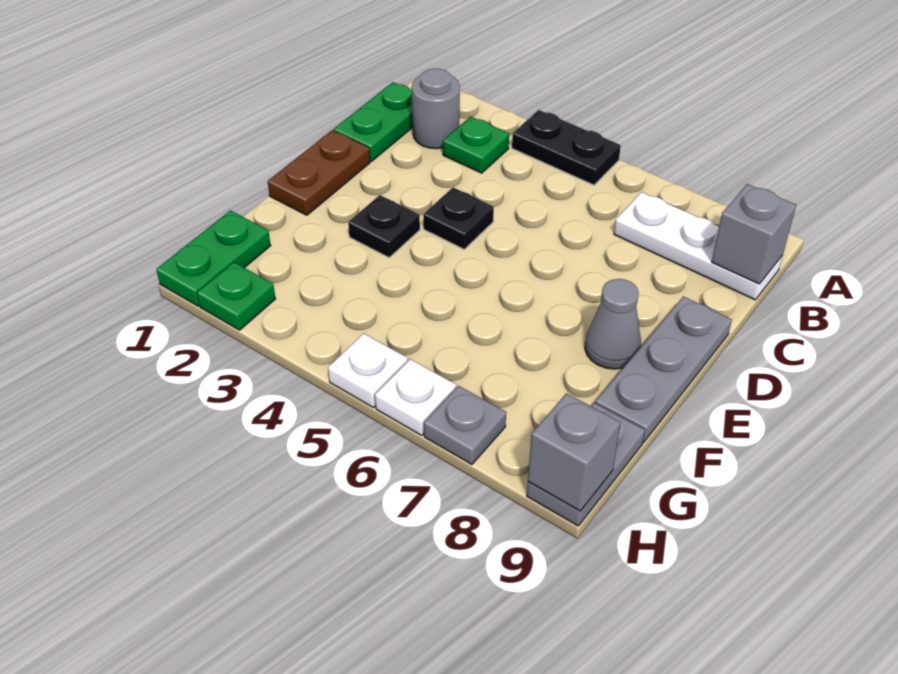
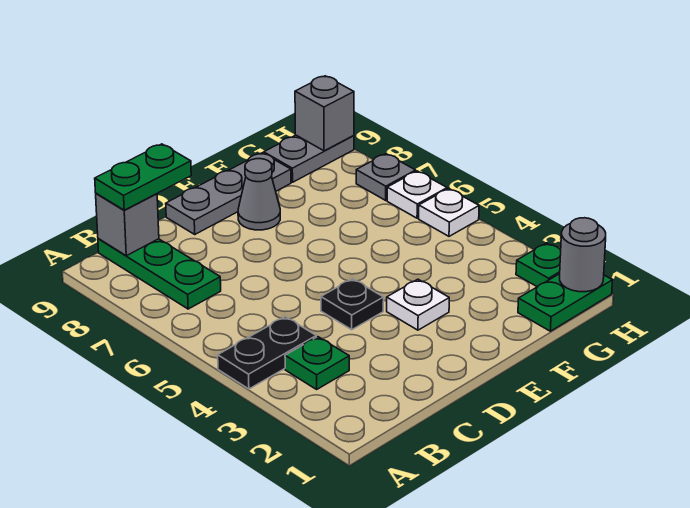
black 1x2 plate [512,110,621,185] -> black 1x2 plate turned to [218,317,316,389]
green 1x2 plate [334,82,413,161] -> green 1x2 plate moved to [95,144,191,210]
grey 1x1 round brick [412,69,460,149] -> grey 1x1 round brick moved to [560,218,606,292]
white 1x3 plate [614,192,783,300] -> green 1x3 plate [98,239,221,309]
brown 1x2 plate [268,130,370,215] -> none
black 1x1 plate [348,195,420,257] -> white 1x1 plate [387,279,449,330]

